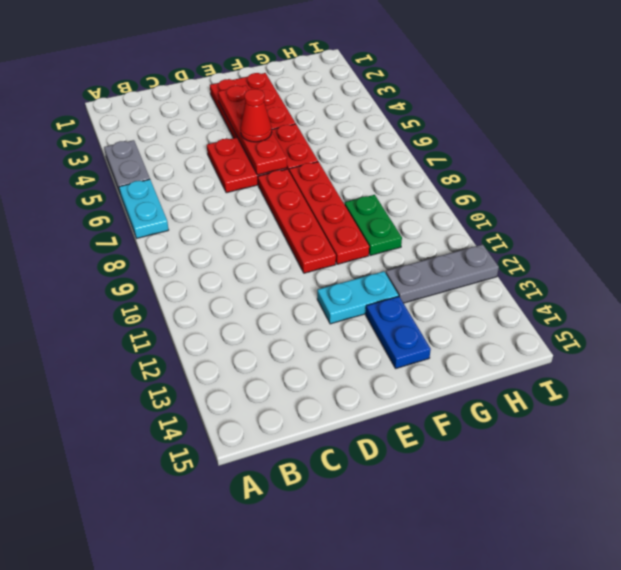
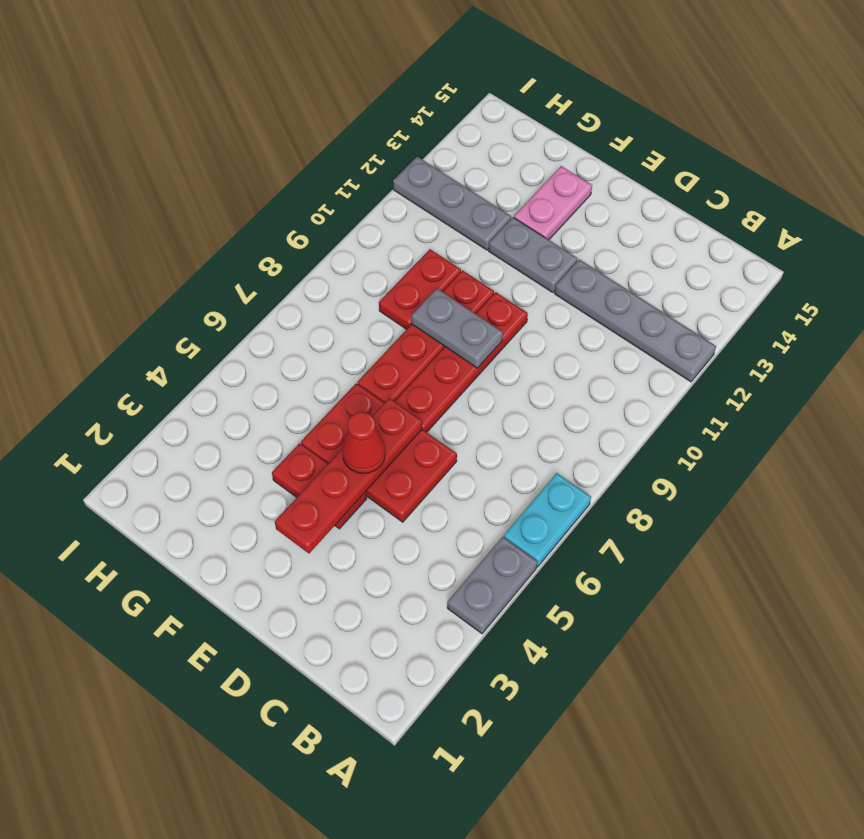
none -> grey 1x4 plate [555,259,716,382]
red 2x3 plate [210,73,296,138] -> red 1x2 plate [272,443,367,529]
none -> grey 1x2 plate [412,289,503,368]
cyan 1x2 plate [317,271,398,324] -> grey 1x2 plate [489,218,577,293]
blue 1x2 plate [366,296,431,369] -> pink 1x2 plate [514,166,592,240]
green 1x2 plate [345,195,402,256] -> red 1x2 plate [379,249,461,329]

